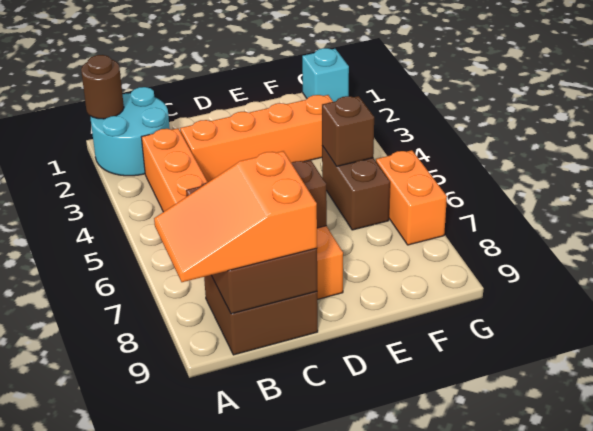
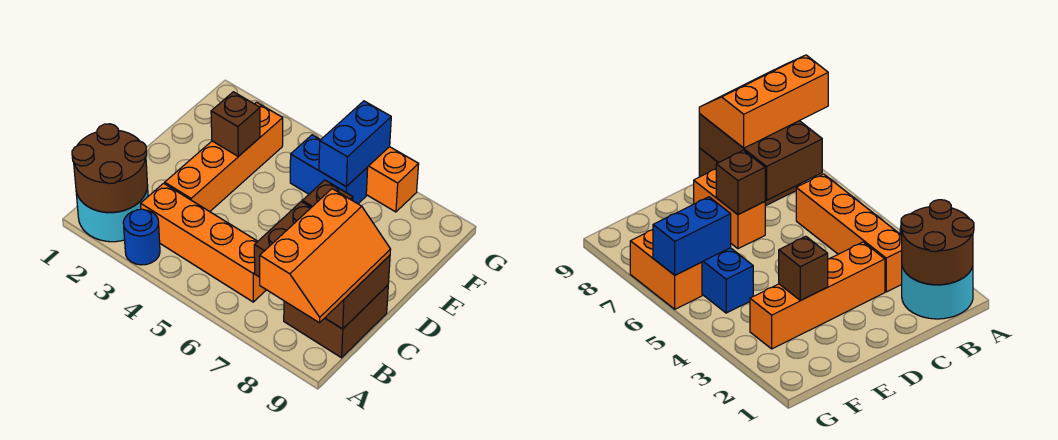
brown 1x1 round brick [81,55,124,119] -> brown 2x2 round brick [72,124,147,212]
none -> blue 1x1 round brick [123,209,160,265]
orange 2x3 slope [154,151,317,282] -> orange 2x3 slope turned to [260,189,391,323]
brown 1x2 brick [322,146,390,230] -> blue 1x2 brick [290,135,368,204]
brown 1x1 brick [322,96,374,166] -> brown 1x1 brick moved to [211,92,260,156]
none -> blue 1x2 brick [319,101,391,187]
cyan 1x1 brick [302,48,349,102] -> none

